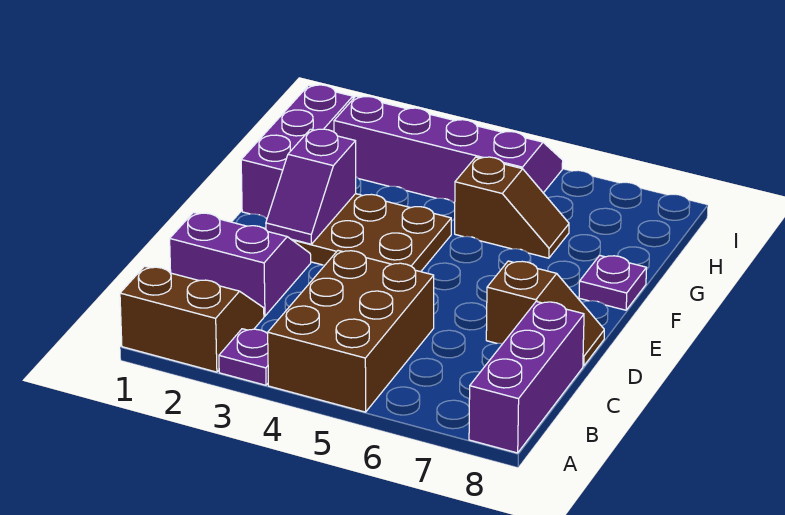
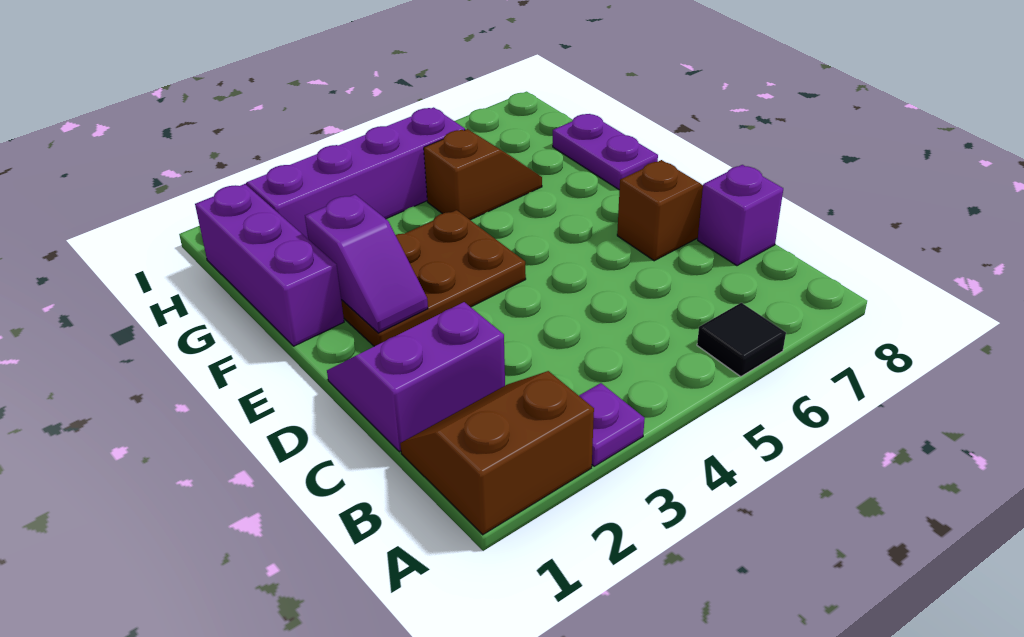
brown 2x3 brick [268,251,434,412] -> none
none -> black 1x1 tile [697,303,786,377]
purple 1x3 brick [469,302,584,453] -> purple 1x1 brick [698,165,783,266]
purple 1x1 plate [579,255,646,310] -> purple 1x2 plate [553,114,658,190]

